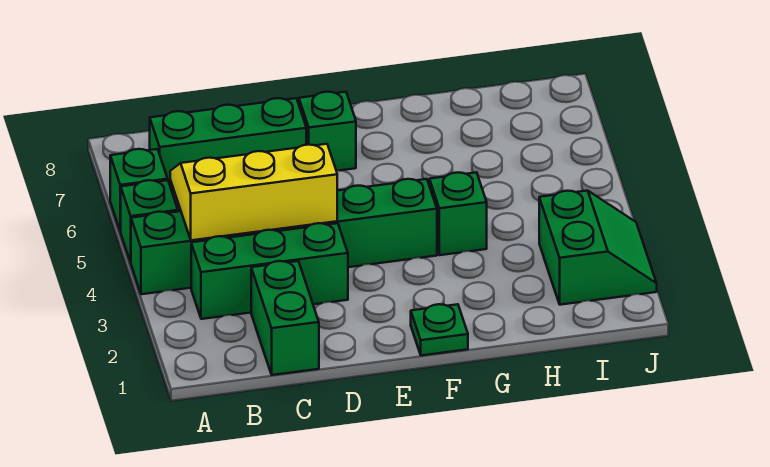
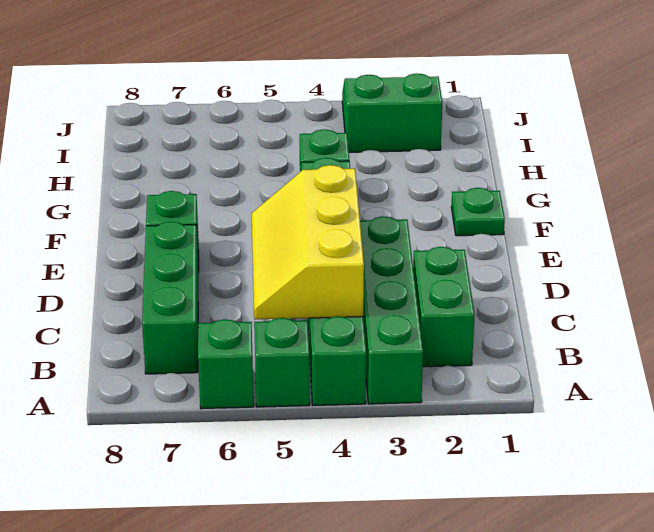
green 1x3 brick [191,223,348,319] -> green 1x4 brick [360,216,423,404]
green 1x2 brick [251,261,319,375] -> green 1x2 brick turned to [413,247,475,367]

